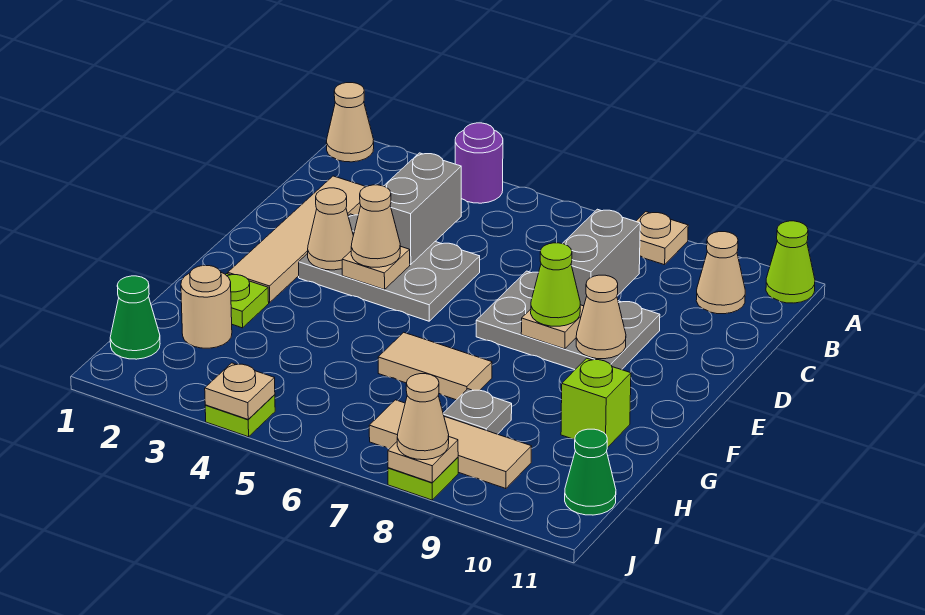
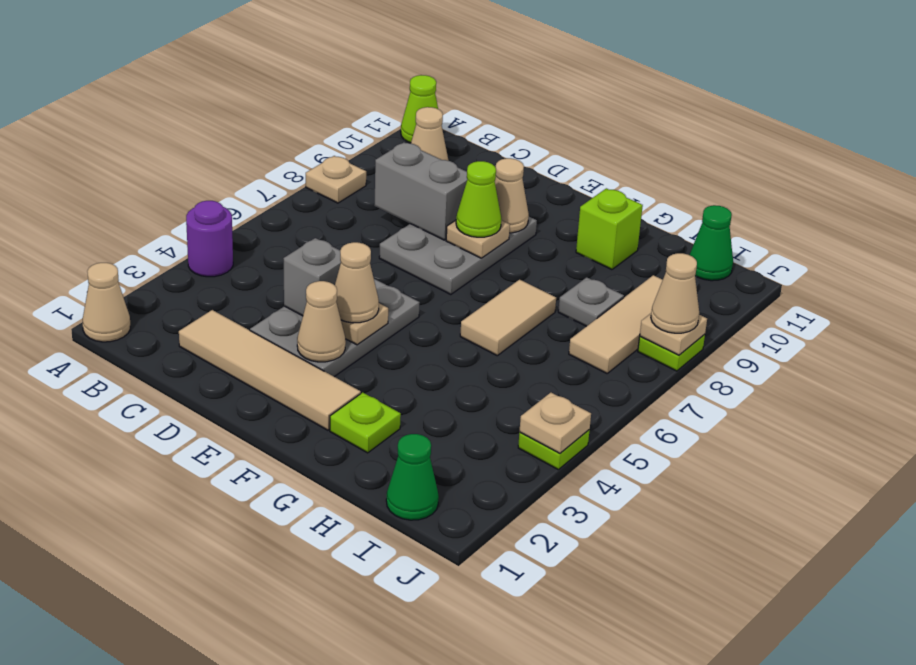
grey 1x2 brick [384,153,461,265] -> grey 1x1 brick [283,238,341,316]
tan 1x1 round brick [181,266,232,348] -> none

